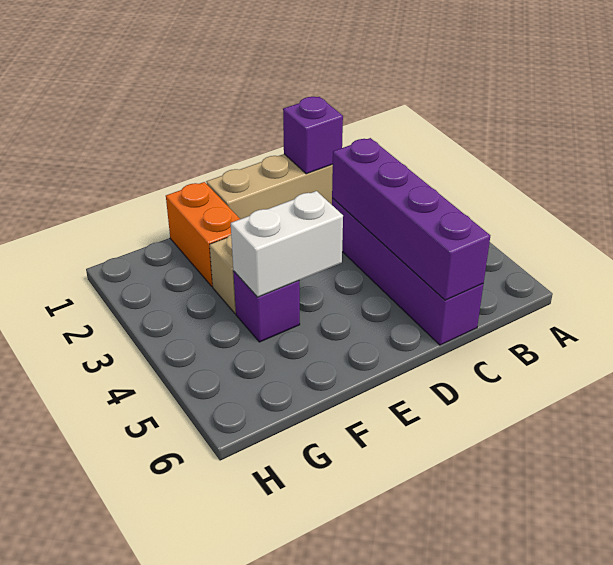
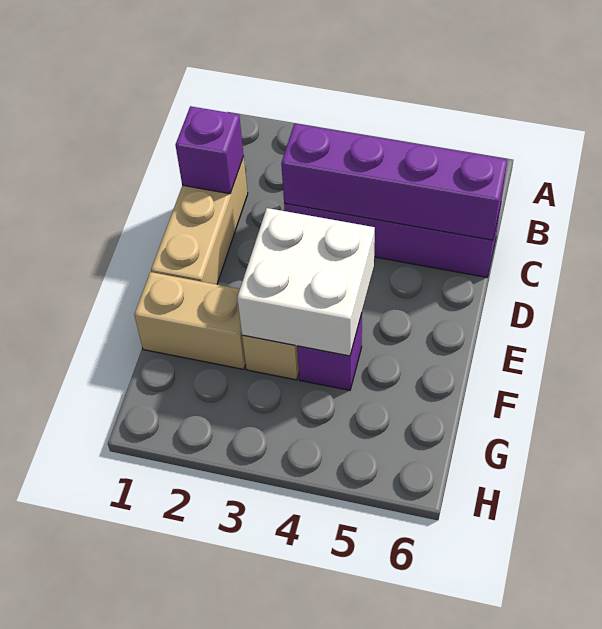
white 1x2 brick [231,191,343,297] -> white 2x2 brick [237,208,375,356]
orange 1x2 brick [166,182,240,286] -> tan 1x2 brick [134,272,246,369]

